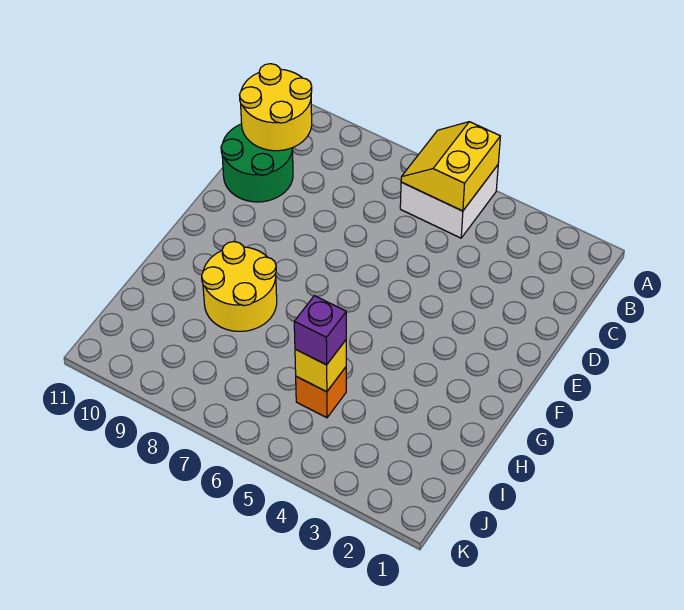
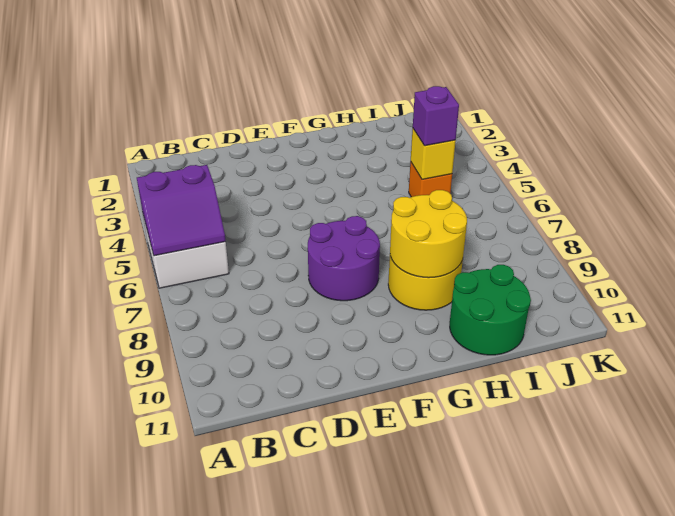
yellow 2x2 slope [401,122,500,211] -> purple 2x2 slope [137,165,226,256]
yellow 2x2 round brick [240,64,312,151] -> yellow 2x2 round brick moved to [390,190,467,278]
green 2x2 round brick [221,124,293,202] -> green 2x2 round brick moved to [450,265,531,355]
none -> purple 2x2 round brick [308,216,380,301]

